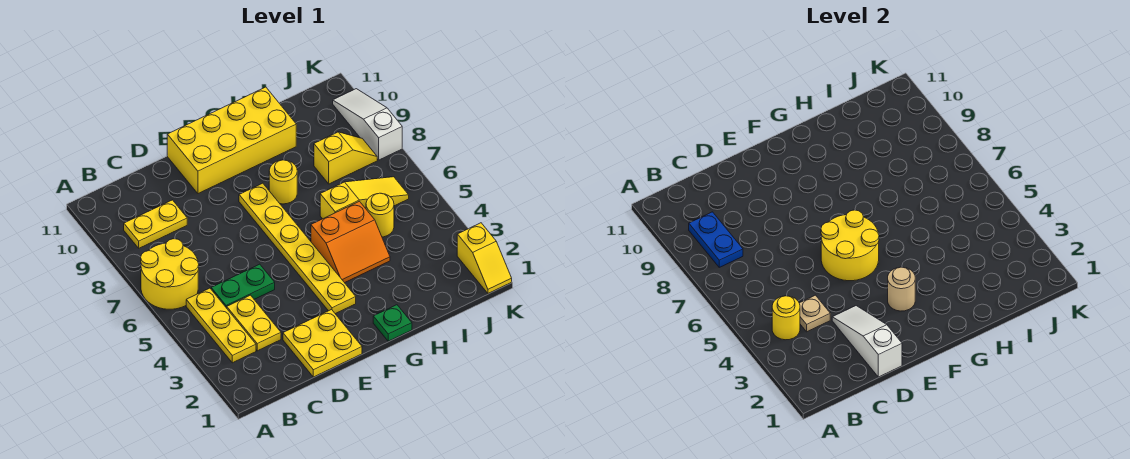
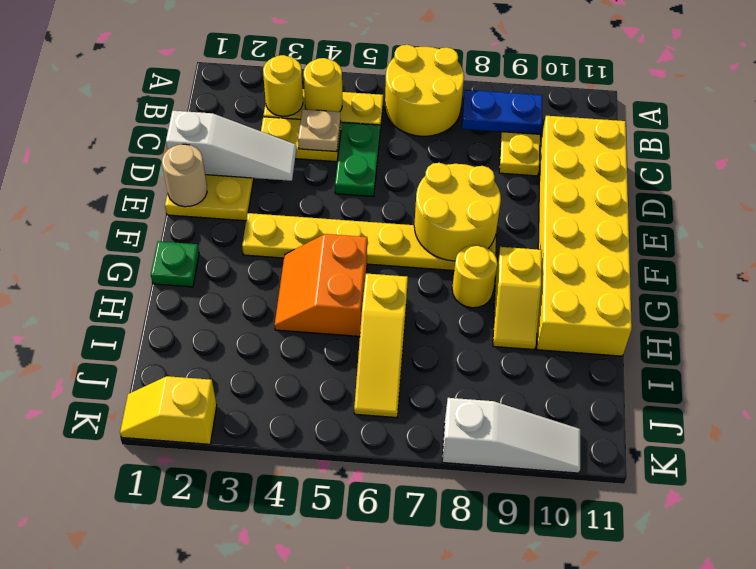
yellow 2x2 round brick [821,210,879,281] -> yellow 2x2 round brick moved to [414,163,501,261]
yellow 2x4 brick [167,87,296,194] -> yellow 2x6 brick [537,116,632,356]
tan 1x1 round brick [888,267,915,311] -> tan 1x1 round brick moved to [162,144,207,207]
yellow 1x1 round brick [366,193,394,237] -> yellow 1x1 round brick moved to [263,55,303,116]
yellow 1x2 slope [314,132,377,184] -> yellow 1x2 slope moved to [493,247,542,350]

